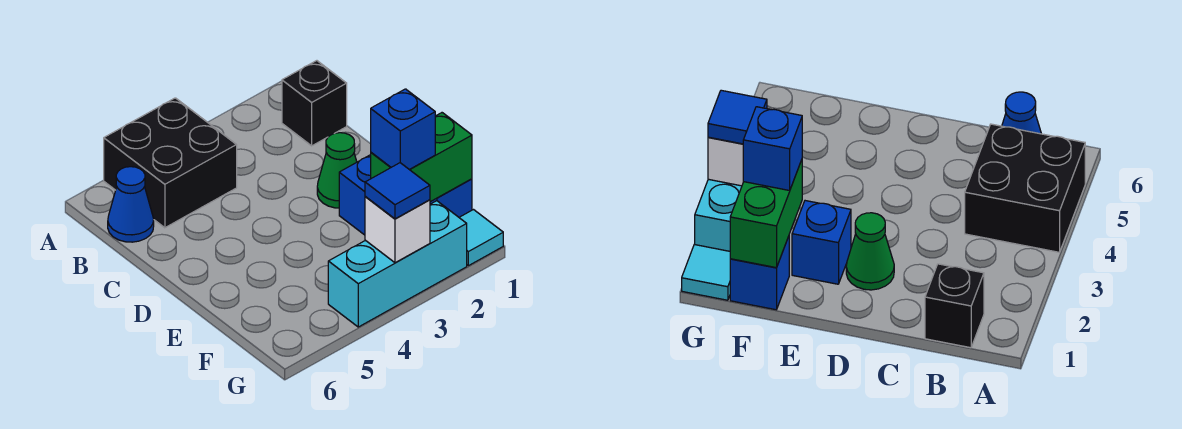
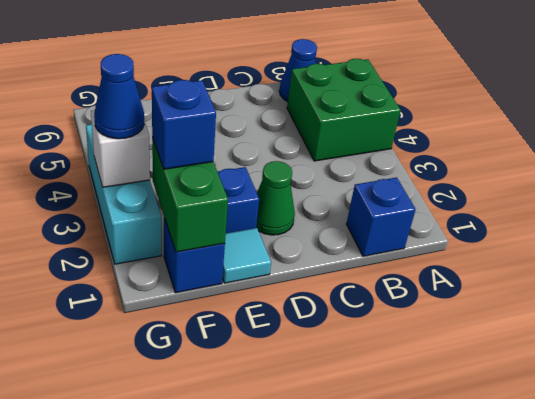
black 2x2 brick [104,98,237,228] -> green 2x2 brick [287,59,401,161]
black 1x1 brick [282,61,347,146] -> blue 1x1 brick [347,177,416,256]
cyan 1x1 tile [459,210,503,266] -> cyan 1x1 tile moved to [222,228,271,283]
blue 1x1 tile [365,163,430,219] -> blue 1x1 cone [94,54,144,139]

